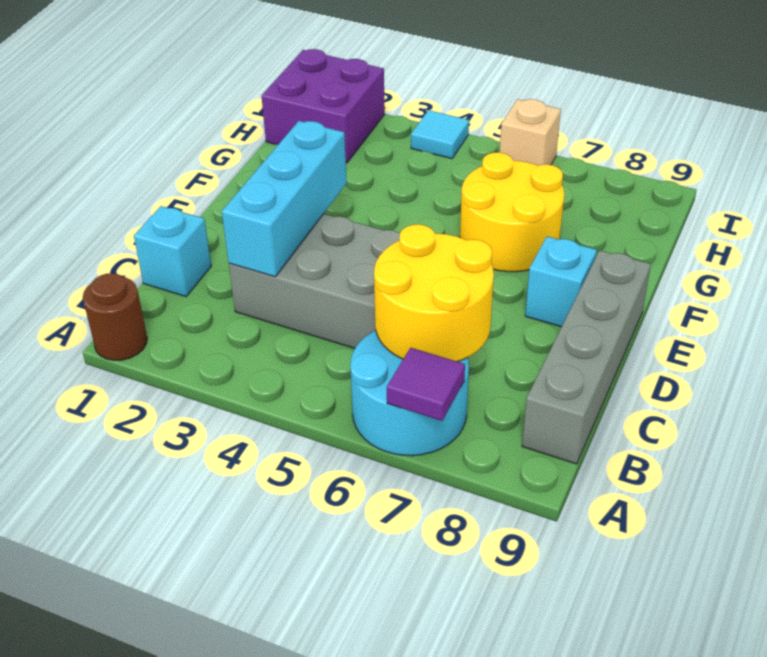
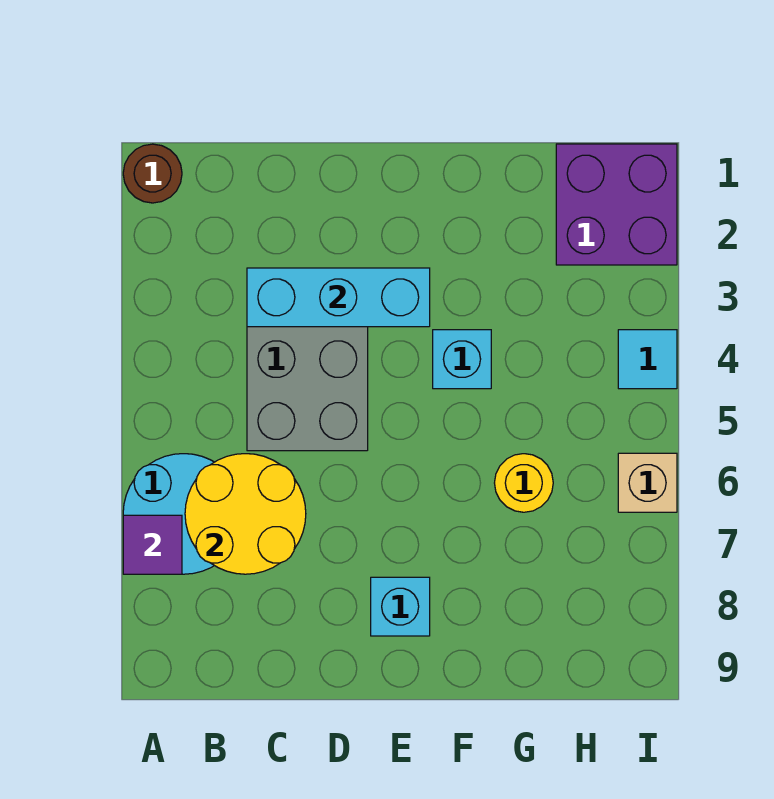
grey 1x4 brick [522,251,651,464] -> none
cyan 1x1 brick [134,206,211,297] -> cyan 1x1 brick moved to [433,330,491,389]
yellow 2x2 round brick [460,152,564,272] -> yellow 1x1 round brick [495,454,553,512]

